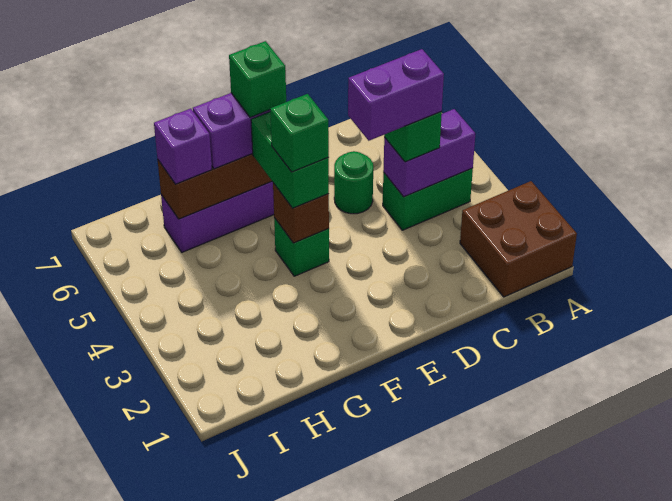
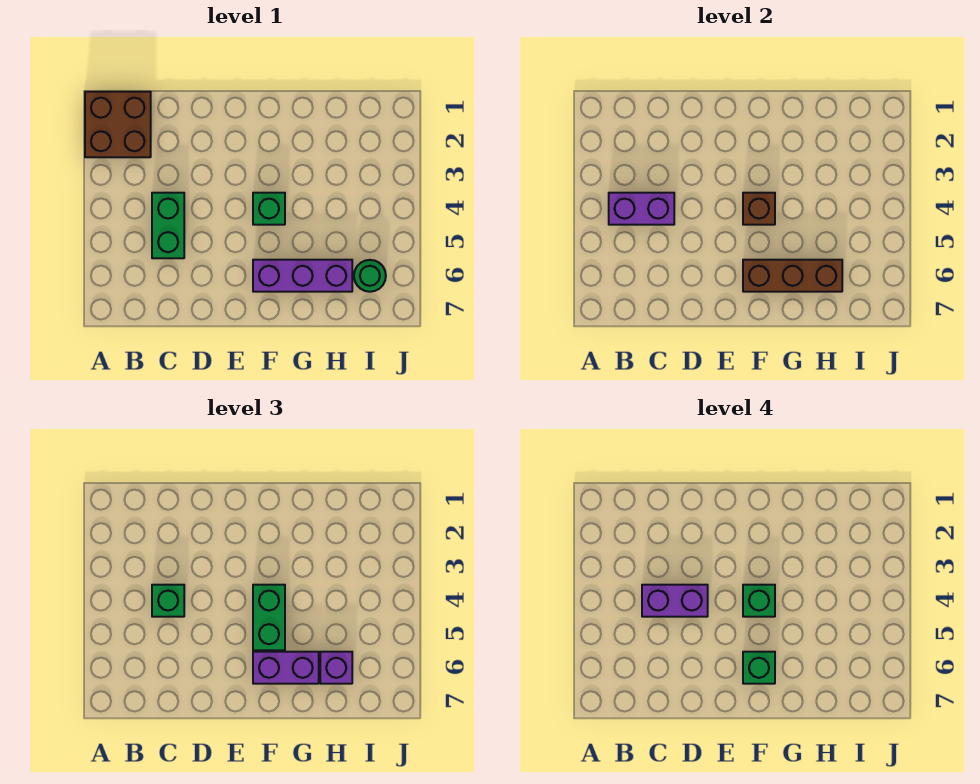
green 1x2 brick [383,168,473,230] -> green 1x2 brick turned to [152,193,184,258]
green 1x1 round brick [334,151,373,214] -> green 1x1 round brick moved to [354,260,386,292]

